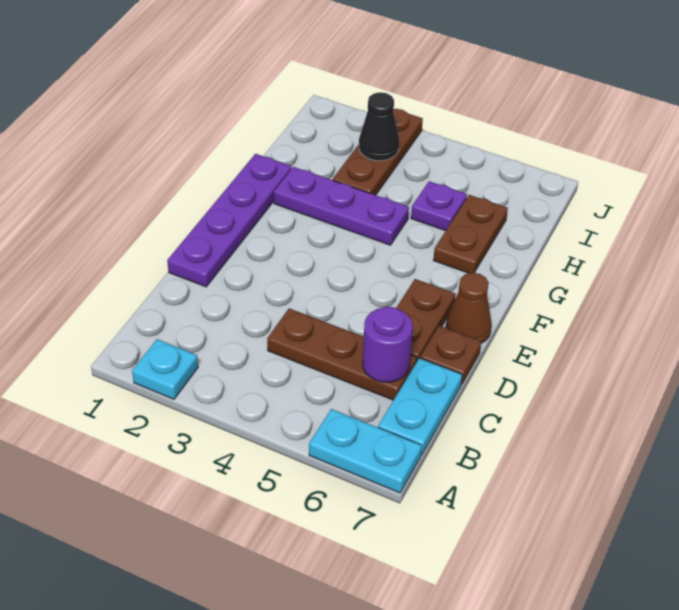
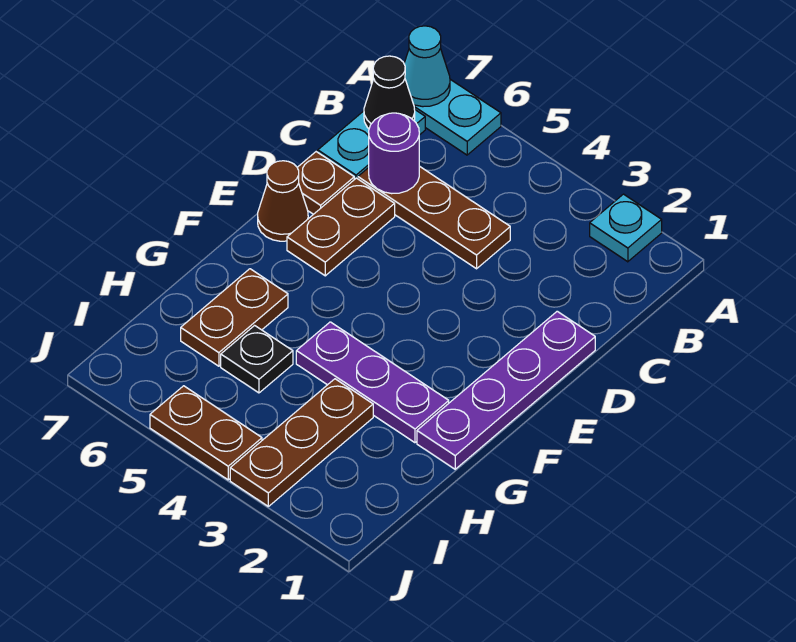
none -> cyan 1x1 cone [404,26,450,107]
purple 1x1 plate [411,181,467,231] -> black 1x1 plate [221,326,293,393]
black 1x1 cone [359,92,399,161] -> black 1x1 cone moved to [364,56,415,128]
none -> brown 1x2 plate [150,386,262,480]

